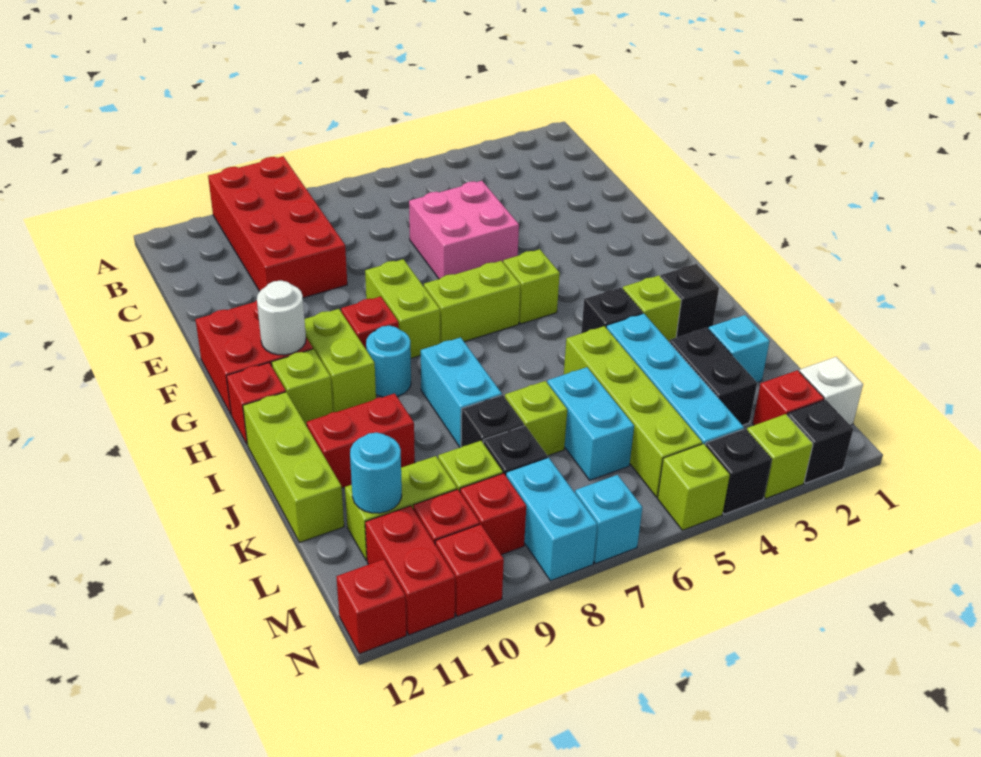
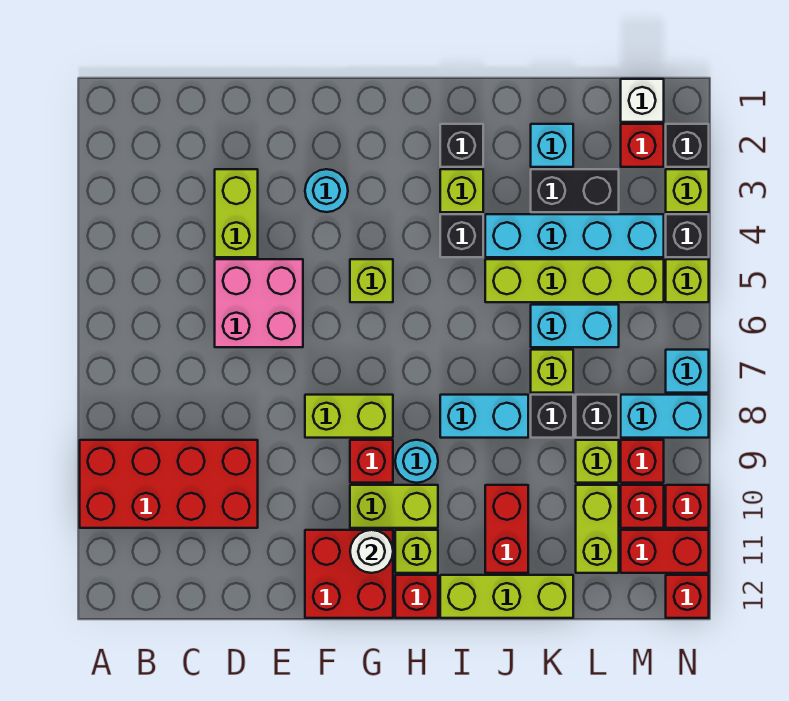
lime 1x2 brick [424,261,521,343] -> lime 1x2 brick moved to [215,169,258,257]
cyan 1x1 round brick [350,432,402,513] -> cyan 1x1 round brick moved to [305,169,348,212]

